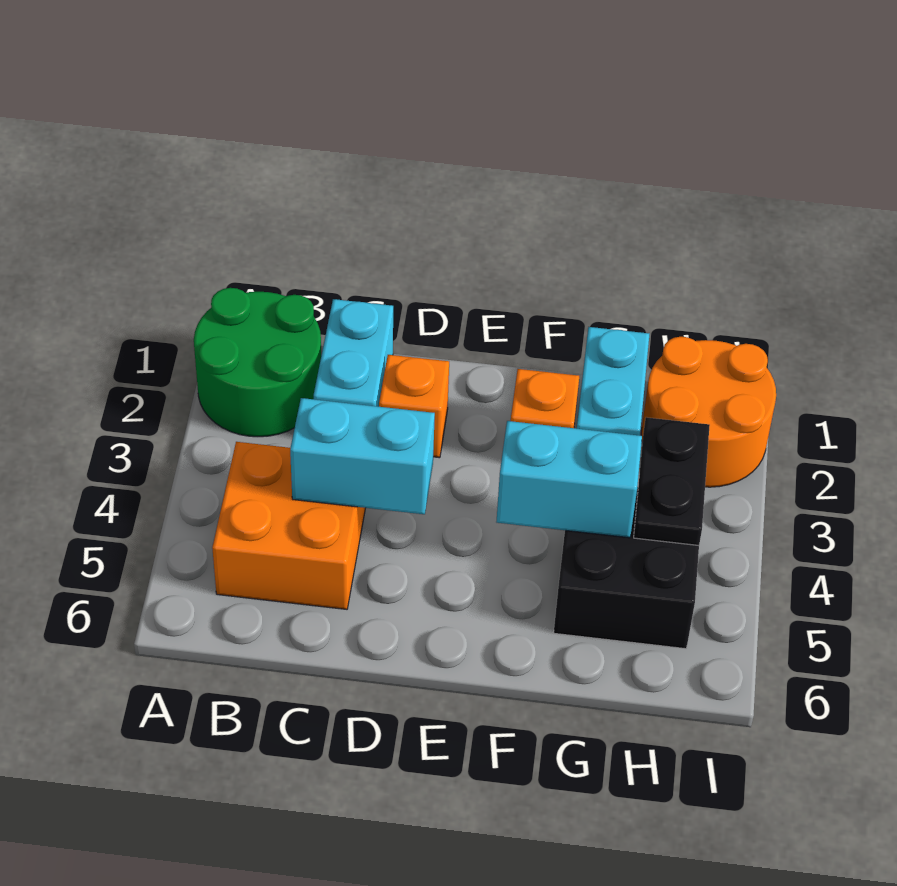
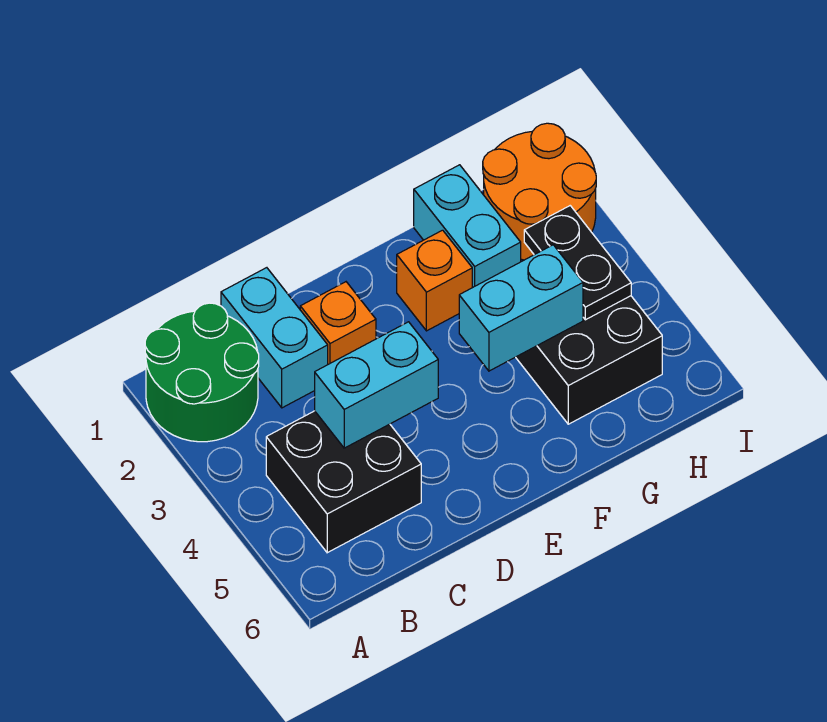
orange 2x2 brick [212,442,365,609] -> black 2x2 brick [266,411,421,553]

